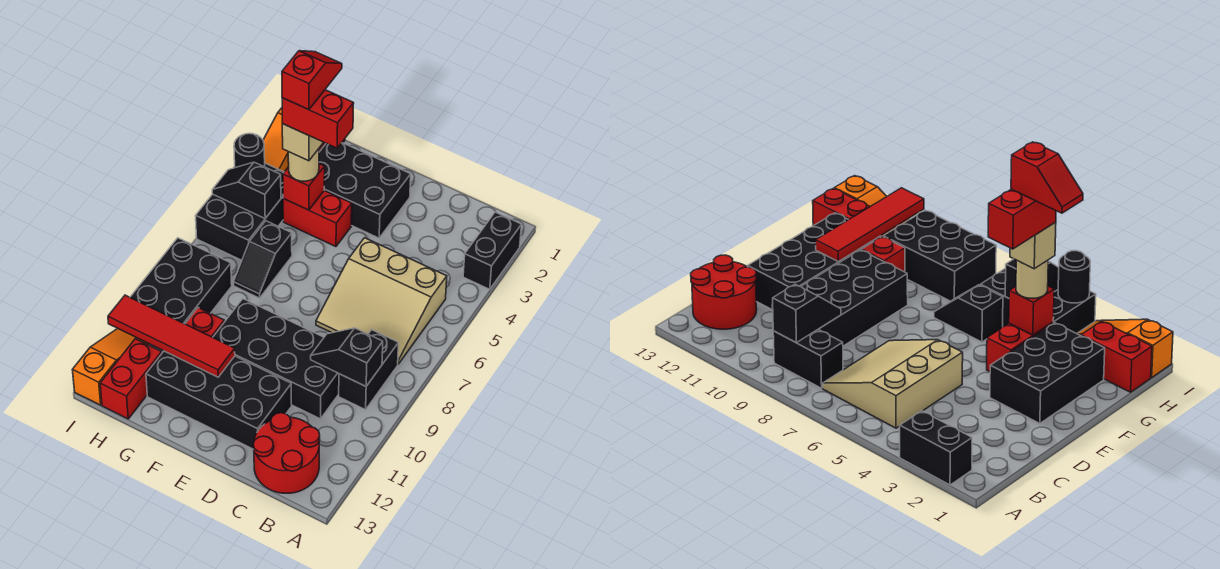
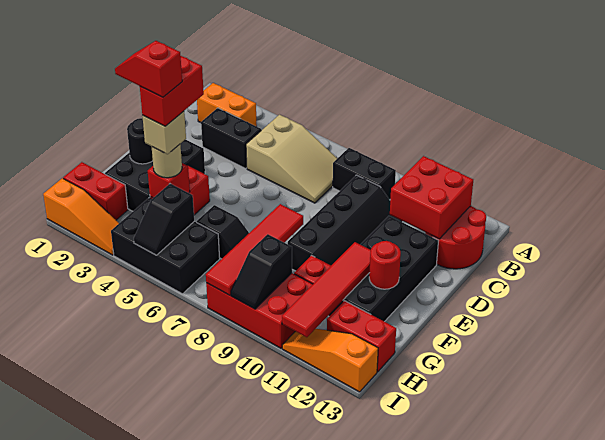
black 1x2 brick [463,212,522,289] -> black 1x2 brick moved to [201,108,261,168]
none -> orange 1x2 brick [197,83,257,126]
tan 3x3 slope [316,238,447,364] -> tan 2x3 slope [246,115,337,203]
black 1x2 slope [311,328,383,386] -> black 1x2 slope moved to [231,234,292,309]
none -> red 2x2 brick [390,156,473,239]
black 2x4 brick [213,299,339,419] -> black 2x4 slope [288,175,403,271]
none -> red 1x4 tile [206,204,303,295]
none -> red 1x1 round brick [369,241,401,289]
black 2x3 brick [130,238,232,324] -> red 2x3 brick [206,273,313,348]
black 1x1 round brick [234,133,265,168] -> black 1x1 round brick moved to [127,118,153,164]

